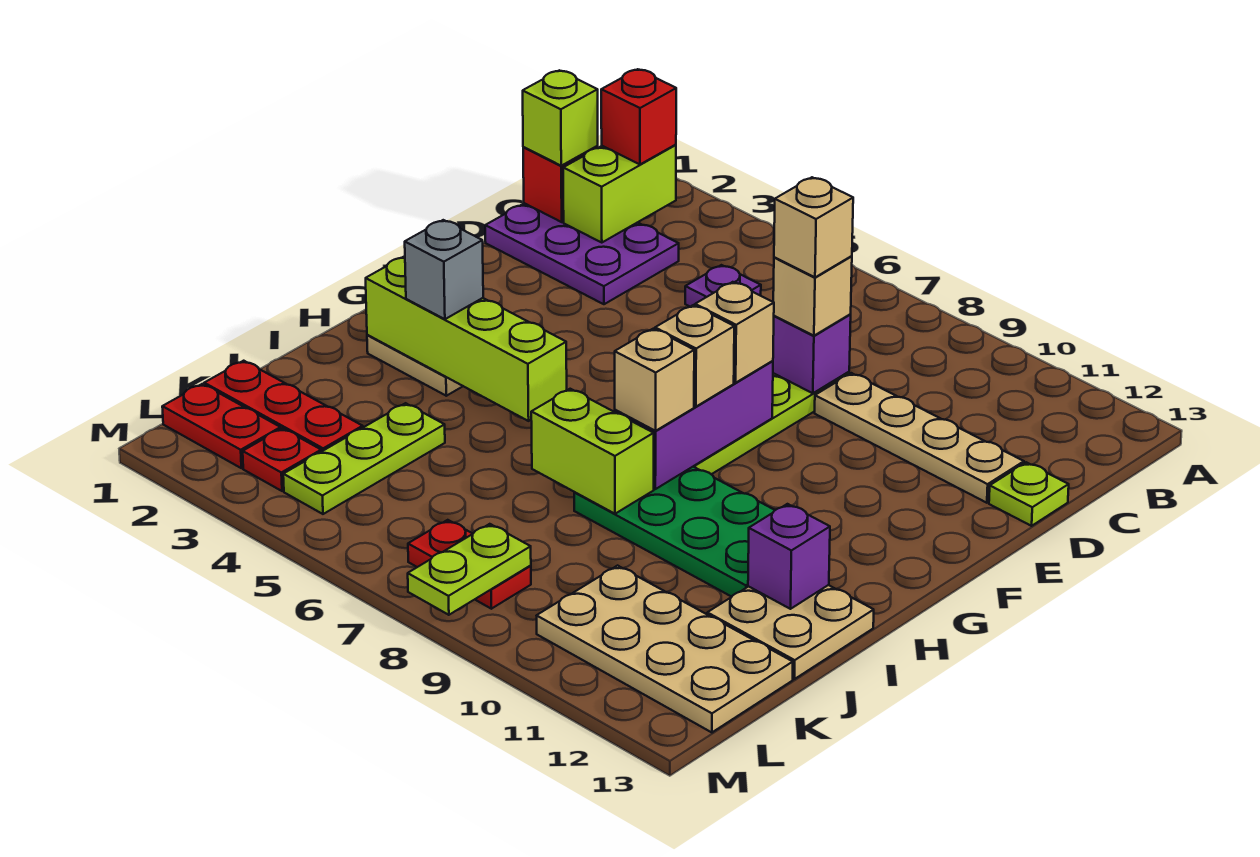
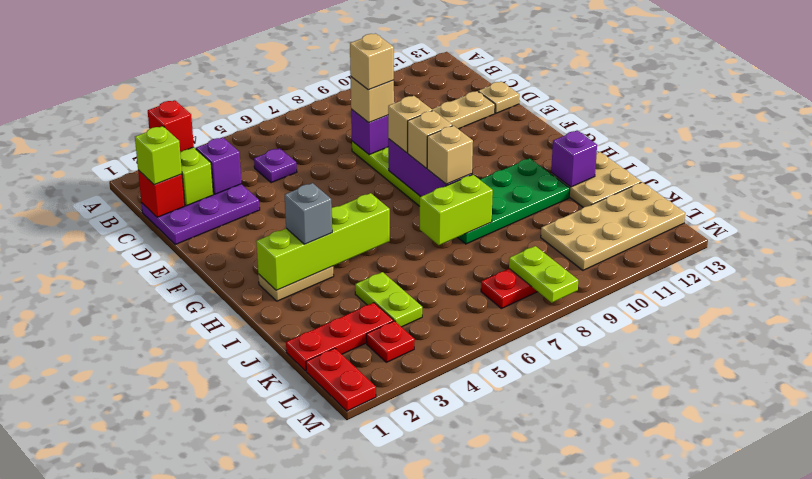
none -> purple 1x1 brick [196,137,241,194]
lime 1x1 plate [989,462,1069,526] -> tan 1x1 plate [478,81,519,113]
lime 1x3 plate [283,403,445,514] -> lime 1x2 plate [355,272,422,327]
red 1x2 plate [162,384,281,468] -> red 1x2 plate turned to [306,348,376,411]

